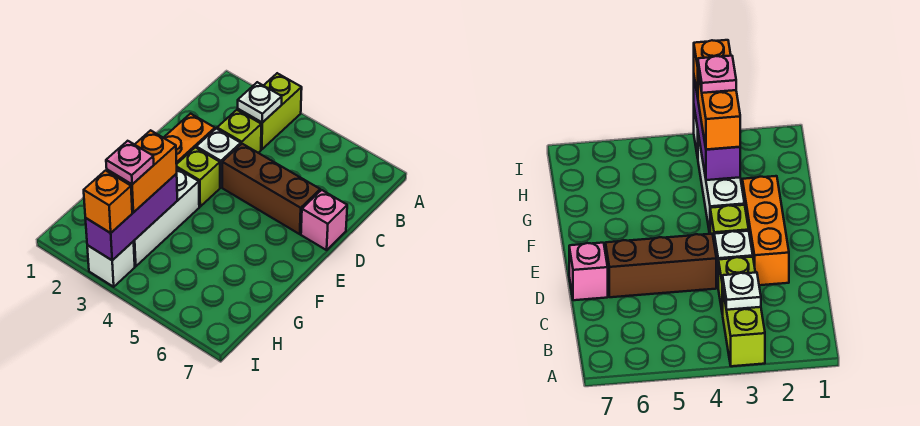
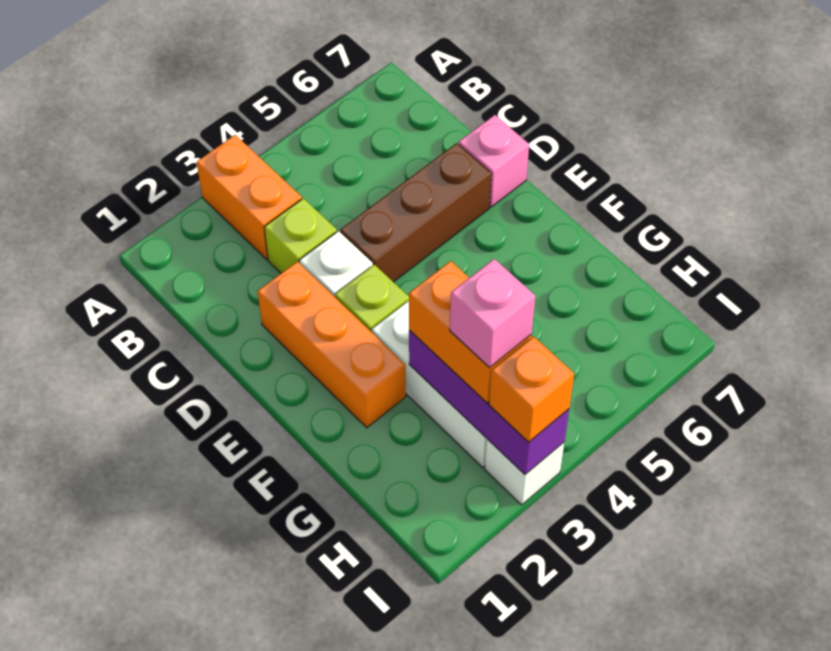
lime 1x2 brick [238,73,302,149] -> orange 1x2 brick [197,135,302,259]
white 1x1 plate [238,82,282,123] -> none
pink 1x1 plate [106,141,154,184] -> pink 1x1 brick [450,259,535,367]

